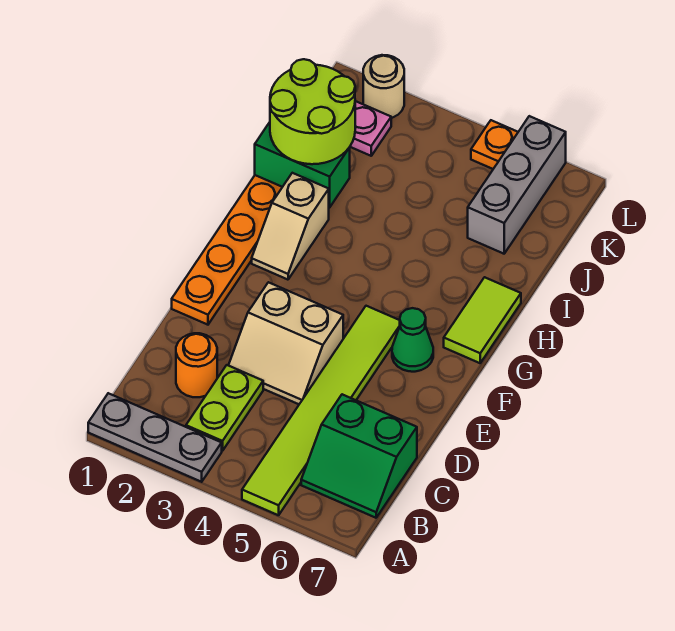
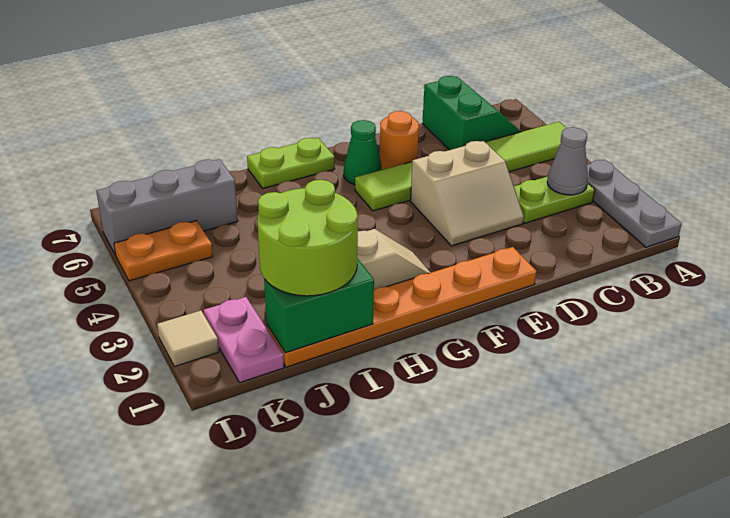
none -> grey 1x1 cone [547,127,588,195]
orange 1x1 round brick [176,333,217,397] -> orange 1x1 round brick moved to [380,111,419,170]
tan 2x2 slope [229,282,343,404] -> tan 2x2 slope turned to [411,141,524,246]
lime 1x2 tile [444,277,521,363] -> lime 1x2 plate [247,138,335,188]
green 1x2 brick [255,122,350,207] -> green 1x2 brick turned to [264,259,374,353]
tan 1x1 round brick [363,55,404,118] -> tan 1x1 tile [157,311,219,367]
orange 1x1 plate [471,120,518,169] -> orange 1x2 plate [114,221,213,281]

